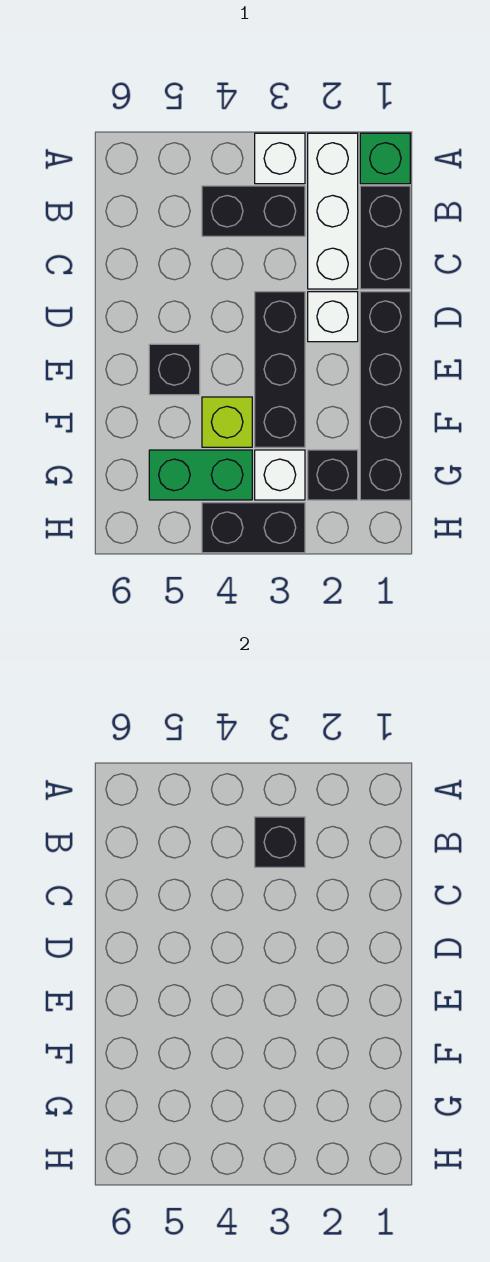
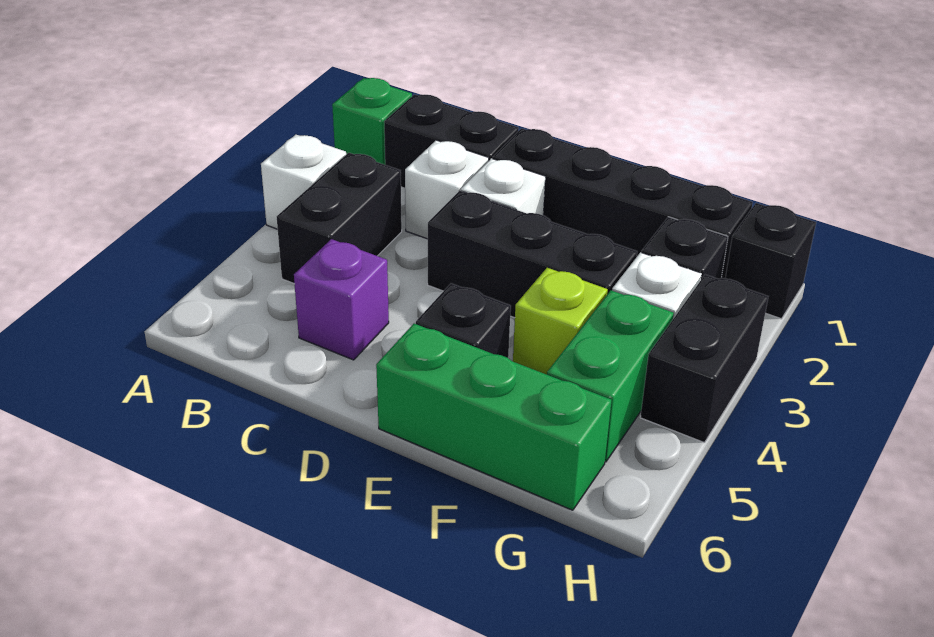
white 1x3 brick [308,133,358,289] -> white 1x1 brick [405,140,489,239]
black 1x1 brick [255,817,305,867] -> black 1x1 brick moved to [725,203,816,319]
none -> purple 1x1 brick [294,239,389,360]
none -> green 1x3 brick [376,324,612,510]

